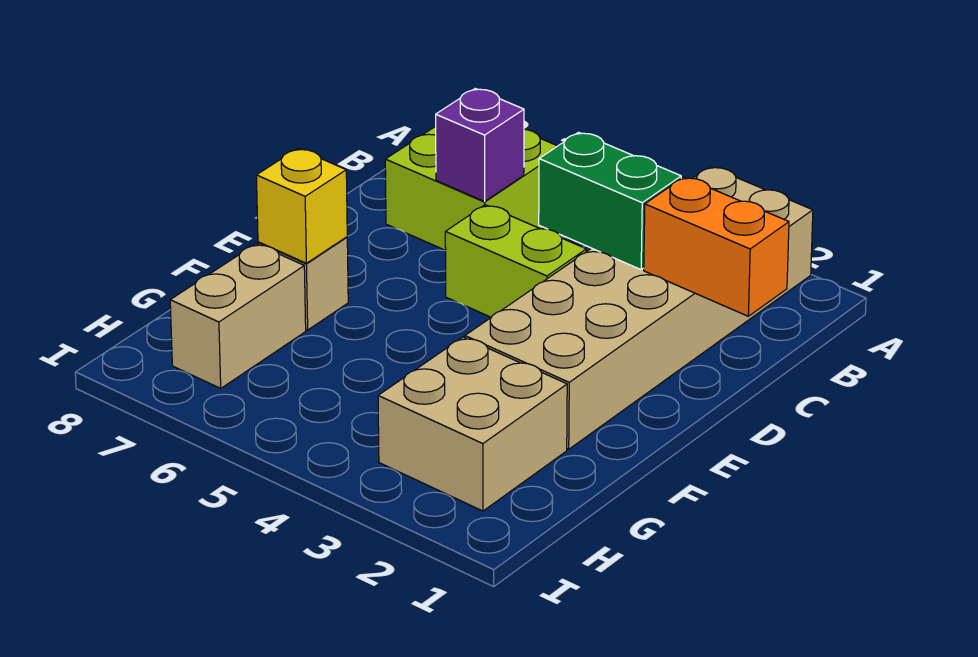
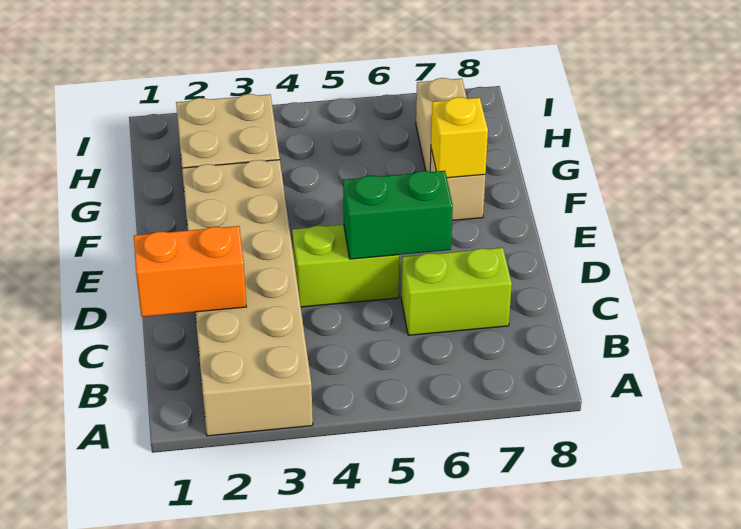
lime 2x2 brick [385,126,557,251] -> lime 1x2 brick [401,248,512,335]
green 1x2 brick [539,132,681,270] -> green 1x2 brick moved to [343,171,453,259]
purple 1x1 brick [436,89,524,201] -> none

